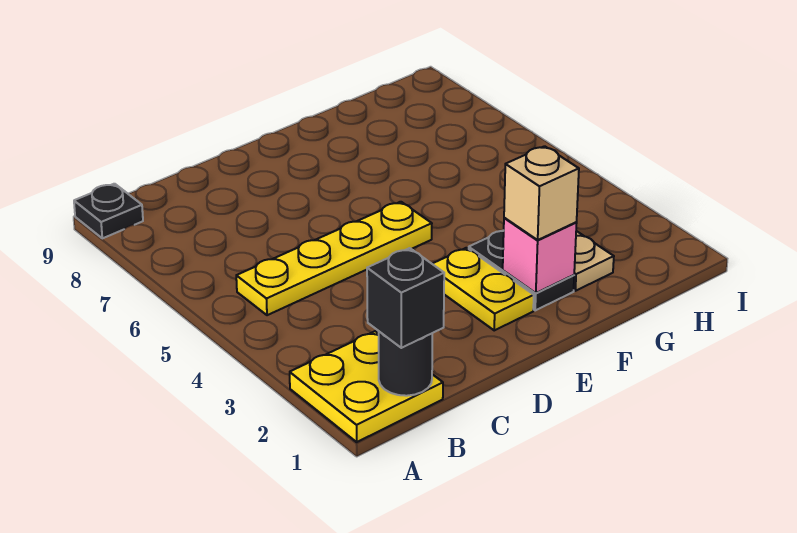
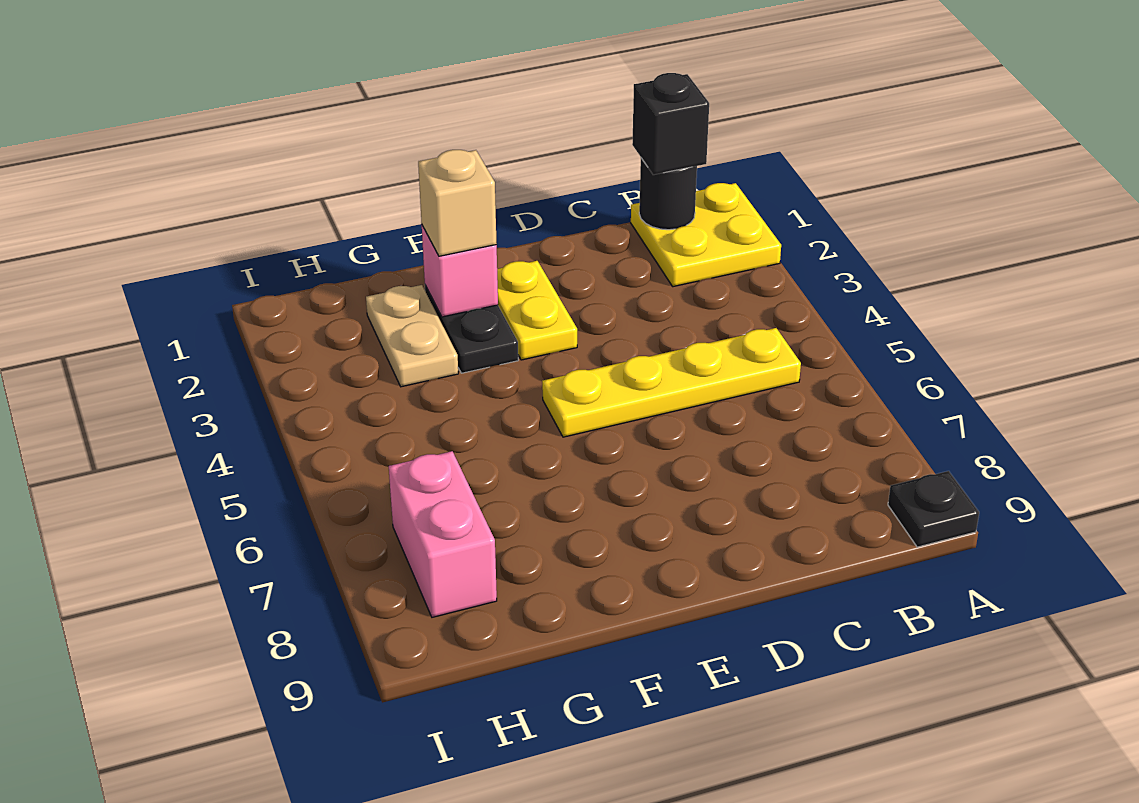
none -> pink 1x2 brick [389,451,497,617]

